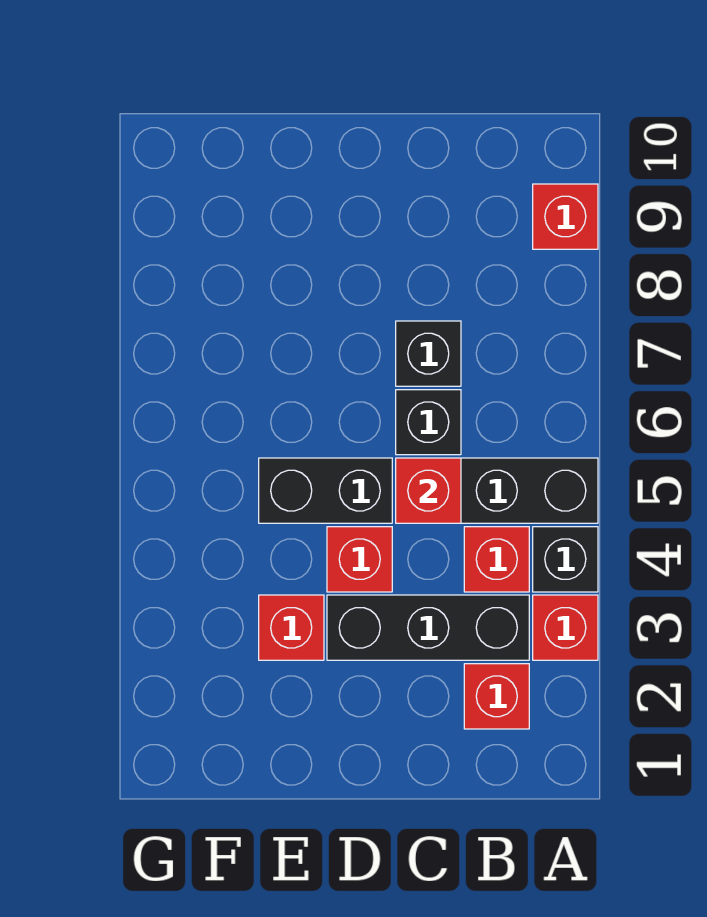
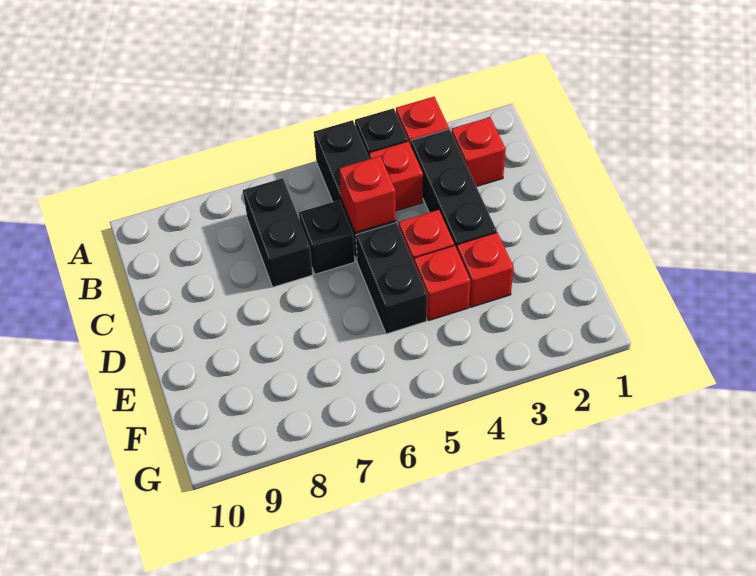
red 1x1 brick [533,184,598,249] -> red 1x1 brick moved to [414,246,471,320]
black 1x1 brick [396,321,461,386] -> black 1x2 brick [243,178,313,287]

